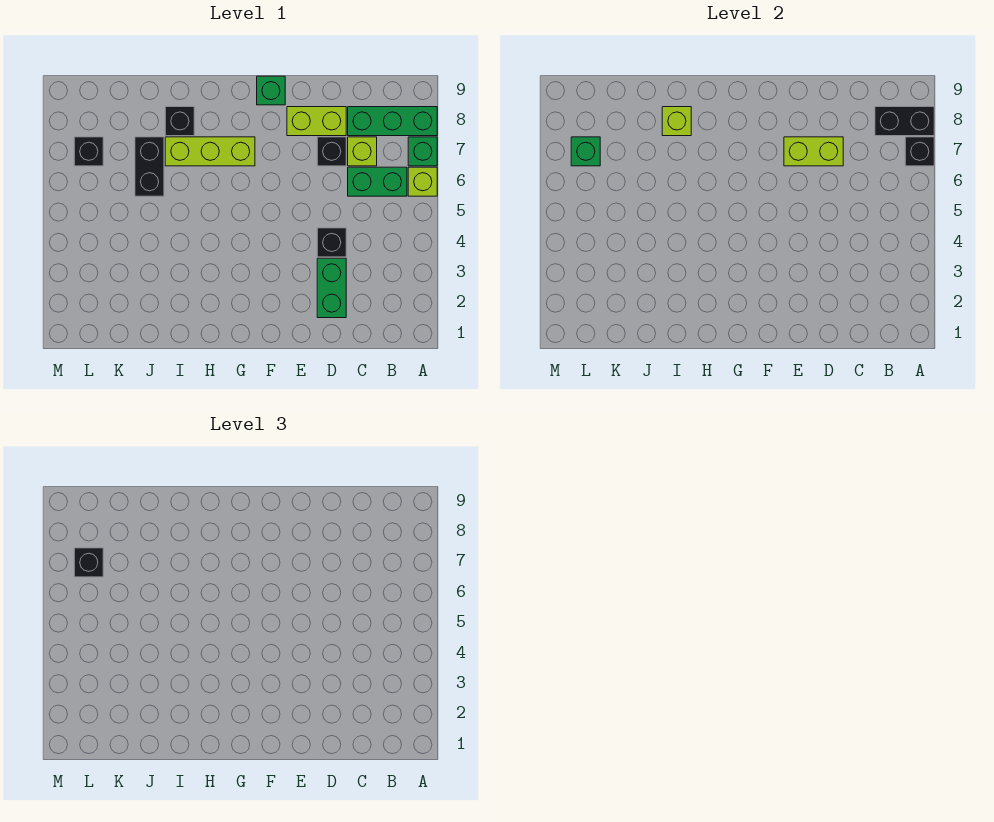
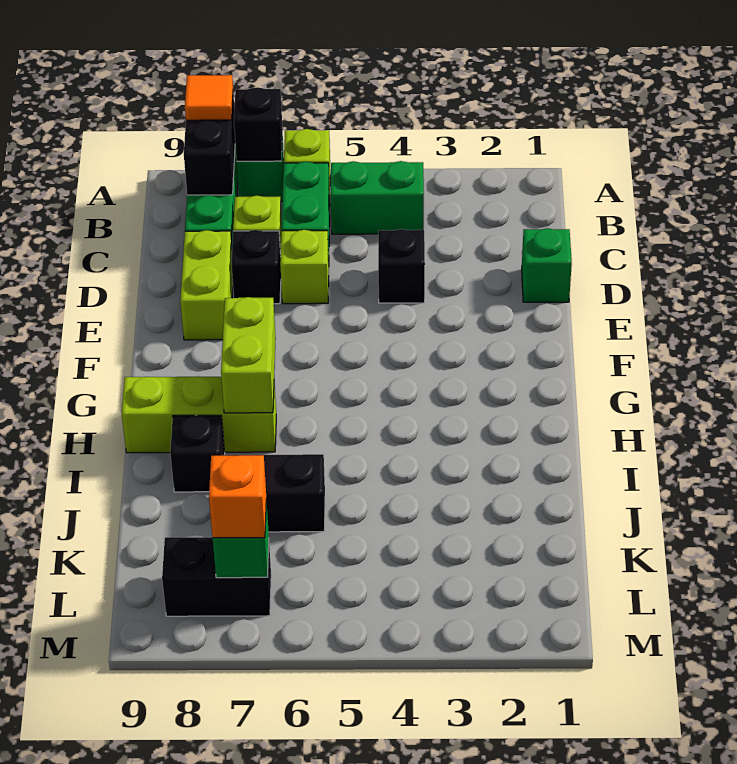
none -> orange 1x1 tile [185,75,233,120]
green 1x2 brick [317,258,346,318] -> green 1x2 brick moved to [330,161,424,234]
lime 1x2 brick [784,137,843,166] -> lime 1x2 brick moved to [221,297,276,413]
green 1x1 brick [257,76,285,105] -> green 1x1 brick moved to [522,228,572,302]
lime 1x3 brick [165,137,255,166] -> lime 1x3 brick turned to [122,376,276,453]
lime 1x1 brick [662,107,691,136] -> lime 1x1 brick moved to [280,230,329,304]
black 1x1 brick [74,137,103,166] -> black 1x2 brick [162,537,271,616]
black 1x1 brick [74,548,103,577] -> orange 1x1 brick [209,455,266,538]

